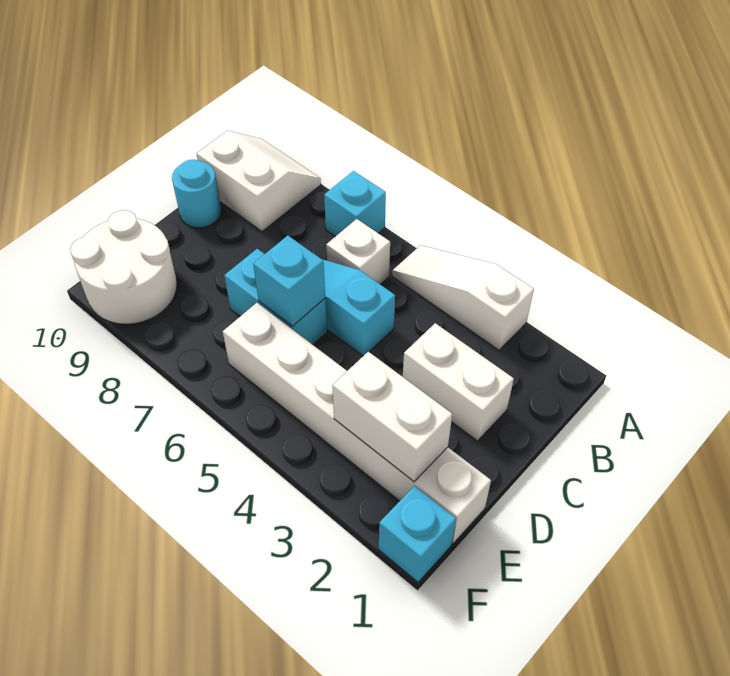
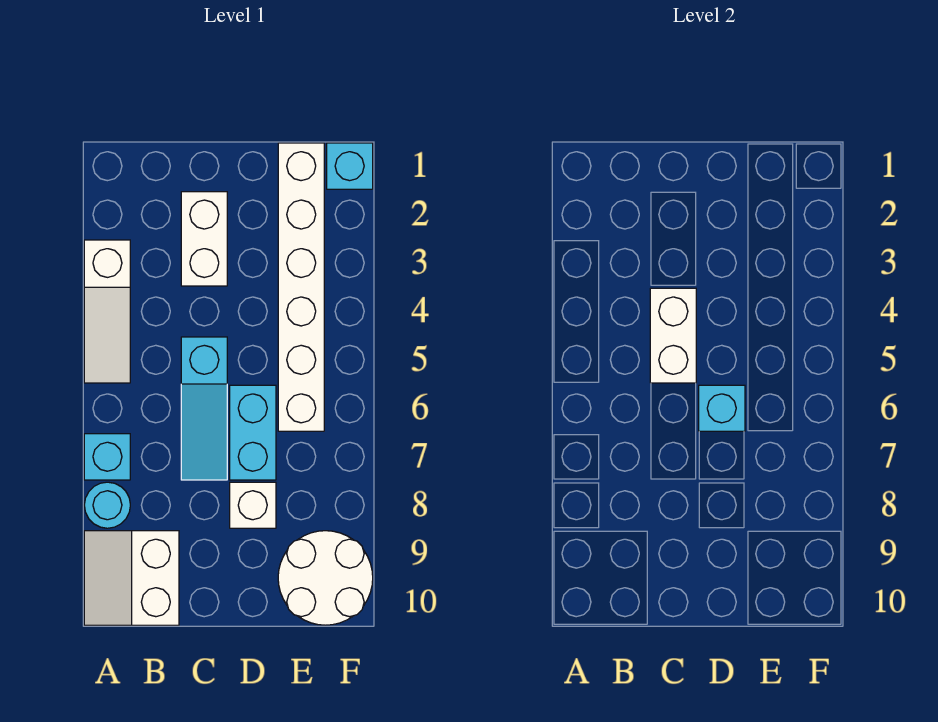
white 1x1 brick [326,219,390,284] -> white 1x1 brick moved to [230,482,276,528]
cyan 1x1 round brick [172,160,221,228] -> cyan 1x1 round brick moved to [84,482,130,528]
white 1x2 brick [332,352,452,482] -> white 1x2 brick moved to [650,288,696,383]

